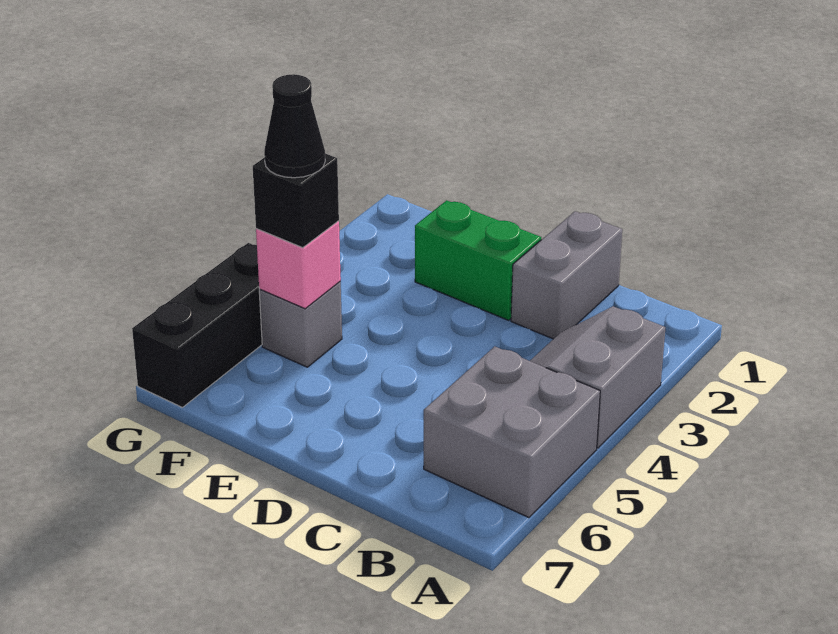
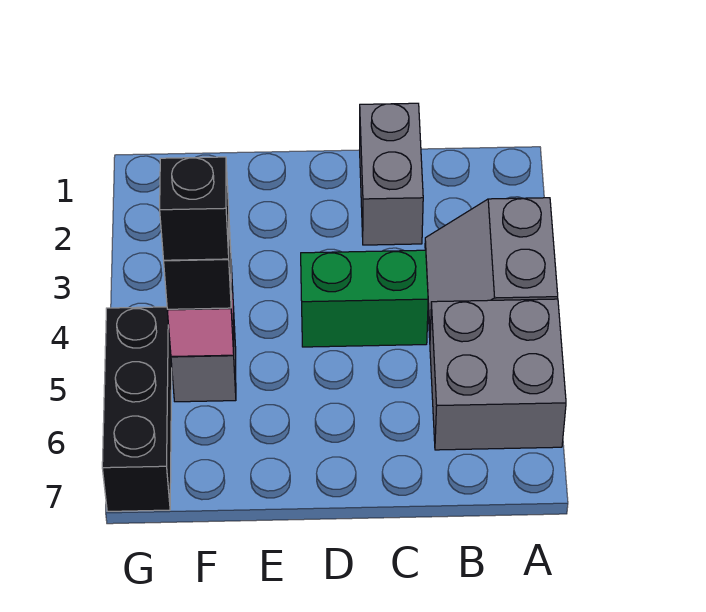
green 1x2 brick [415,200,541,320] -> green 1x2 brick moved to [301,250,428,347]
black 1x1 cone [264,74,325,178] -> black 1x1 brick [160,157,229,260]

